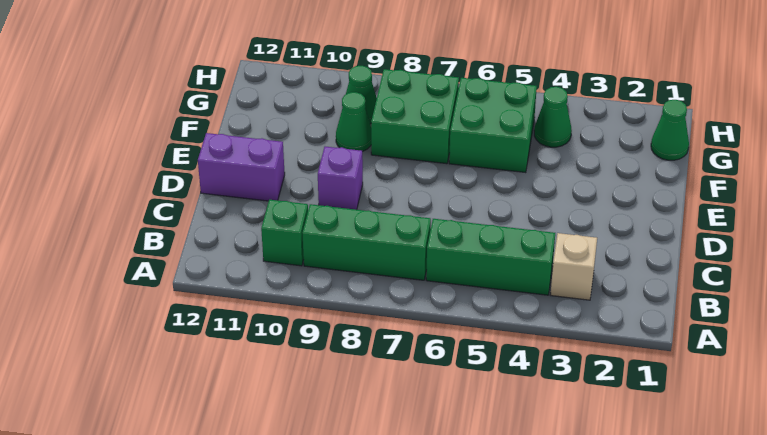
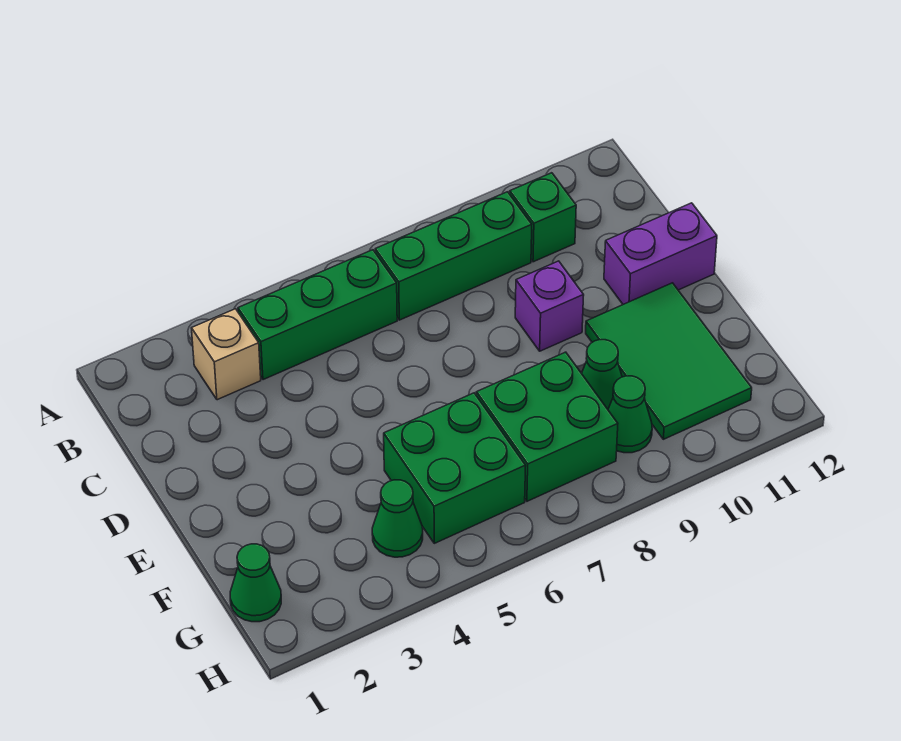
none -> green 2x3 tile [586,283,752,439]

